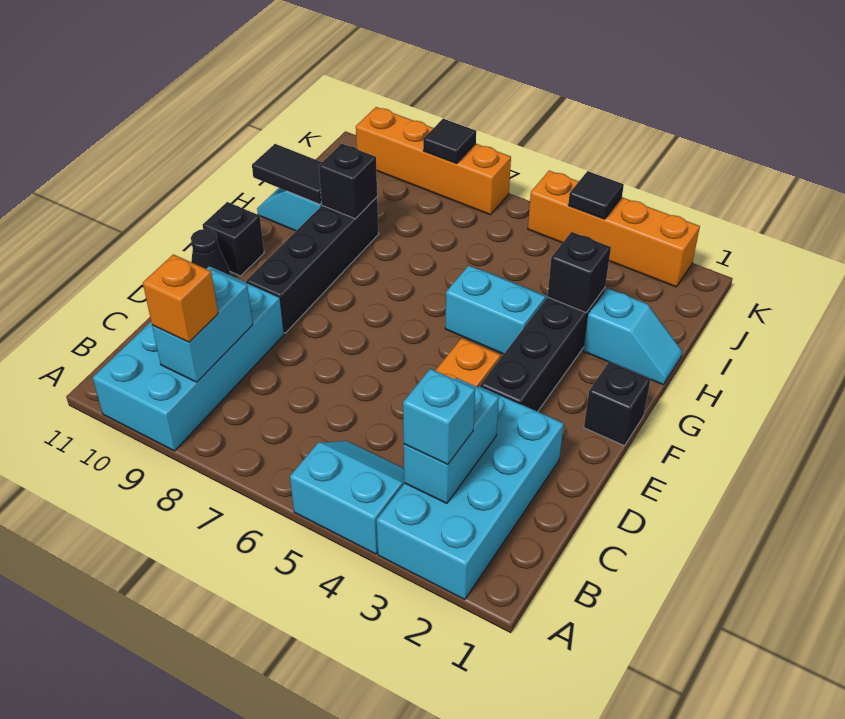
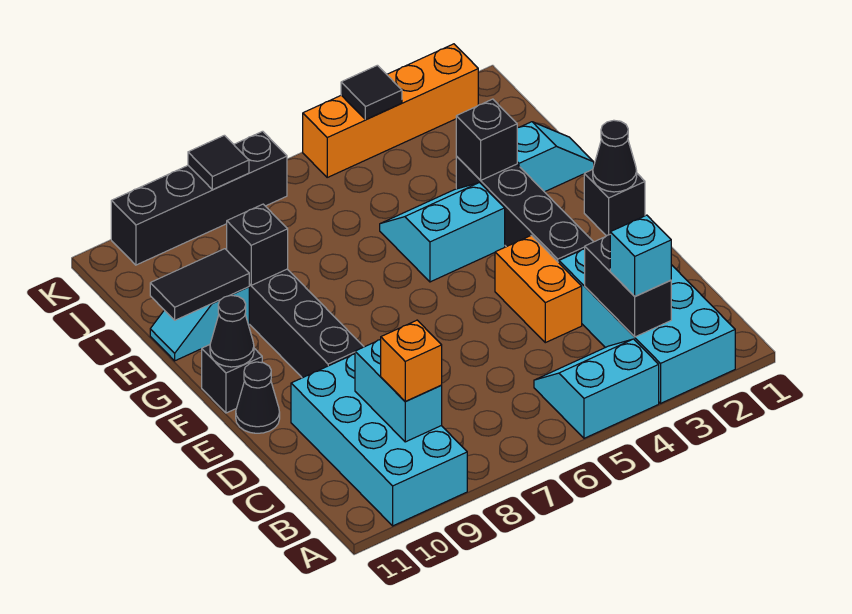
cyan 1x2 brick [404,378,499,503] -> black 1x2 brick [585,235,671,337]
none -> black 1x1 cone [593,120,637,192]
none -> black 1x1 cone [210,295,254,367]
orange 1x4 brick [356,107,511,215] -> black 1x4 brick [111,131,287,265]

